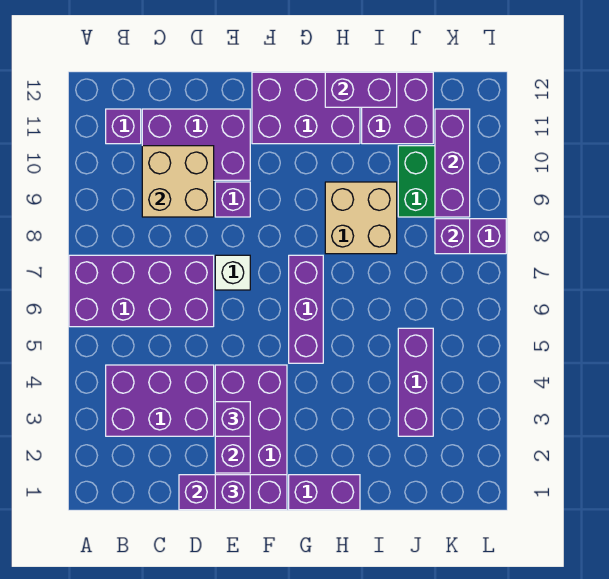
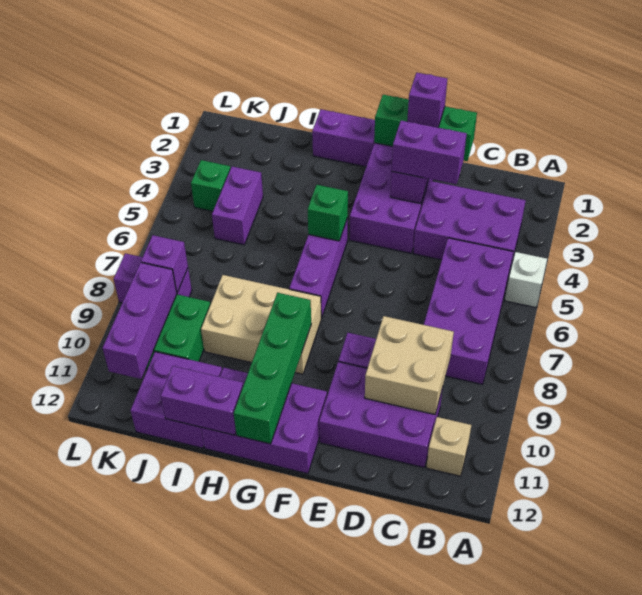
purple 2x4 brick [69,255,214,327] -> purple 2x4 brick turned to [424,238,513,385]
purple 1x1 brick [106,109,141,144] -> tan 1x1 brick [426,417,471,476]
purple 1x3 brick [179,475,287,510] -> green 1x3 brick [374,95,477,161]
purple 1x1 brick [215,402,250,436] -> purple 1x2 brick [392,120,467,184]
white 1x1 brick [215,255,250,290] -> white 1x1 brick moved to [505,252,547,308]
none -> green 1x1 brick [308,185,348,241]
none -> green 1x4 brick [234,293,311,444]
tan 2x2 brick [325,182,397,254] -> tan 2x3 brick [201,275,321,374]
purple 1x3 brick [398,328,433,436] -> purple 1x2 brick [212,167,263,245]
none -> green 1x1 brick [191,160,230,211]

